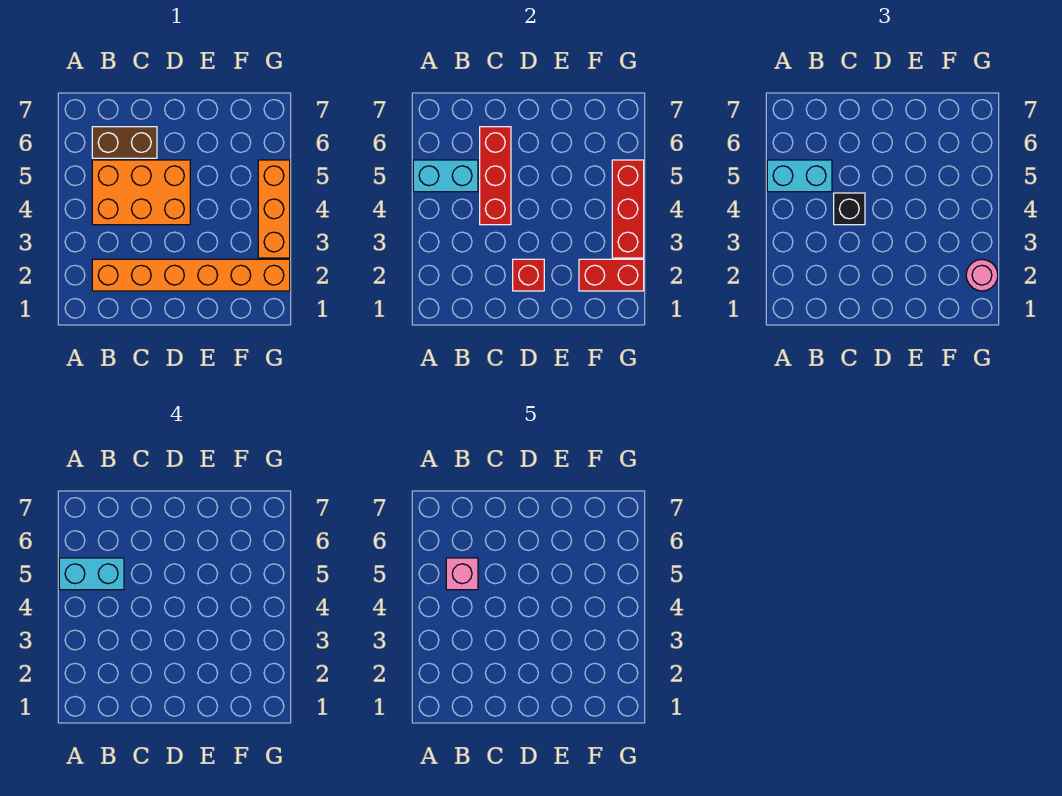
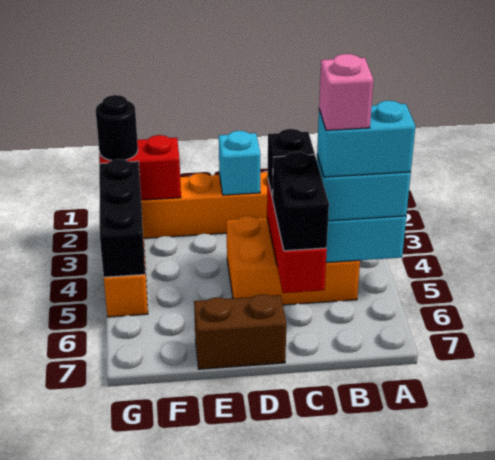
brown 1x2 brick [92,127,157,158] -> brown 1x2 brick moved to [194,294,286,369]
none -> black 1x2 brick [272,152,329,251]
red 1x1 brick [513,259,544,291] -> cyan 1x1 brick [219,131,260,195]
pink 1x1 round brick [966,260,998,291] -> black 1x1 round brick [96,95,138,161]
red 1x3 brick [612,160,644,258] -> black 1x3 brick [99,159,145,277]

